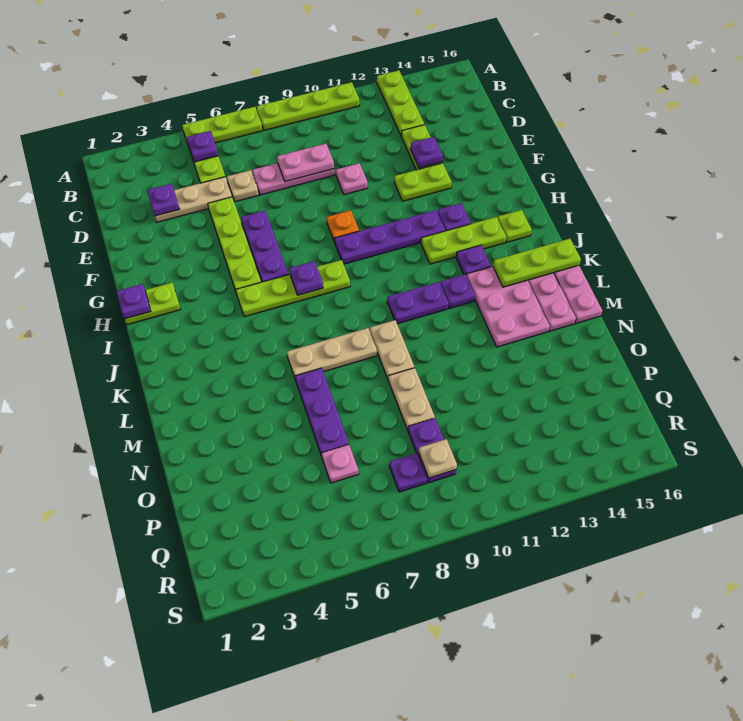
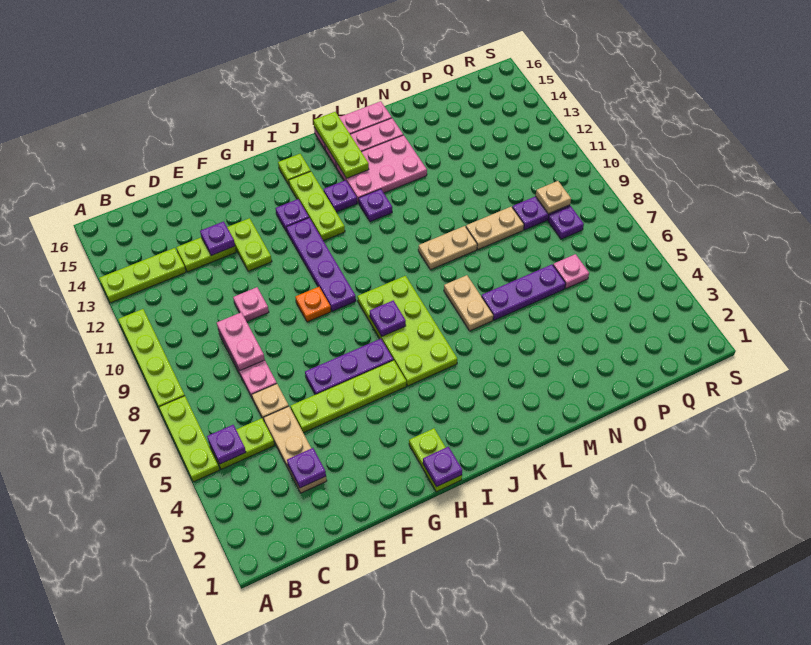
lime 1x4 plate [236,260,350,317] -> lime 2x4 plate [357,276,457,386]
purple 1x2 plate [387,282,449,324] -> none
tan 1x3 plate [287,328,377,380] -> tan 1x2 plate [444,275,493,331]

